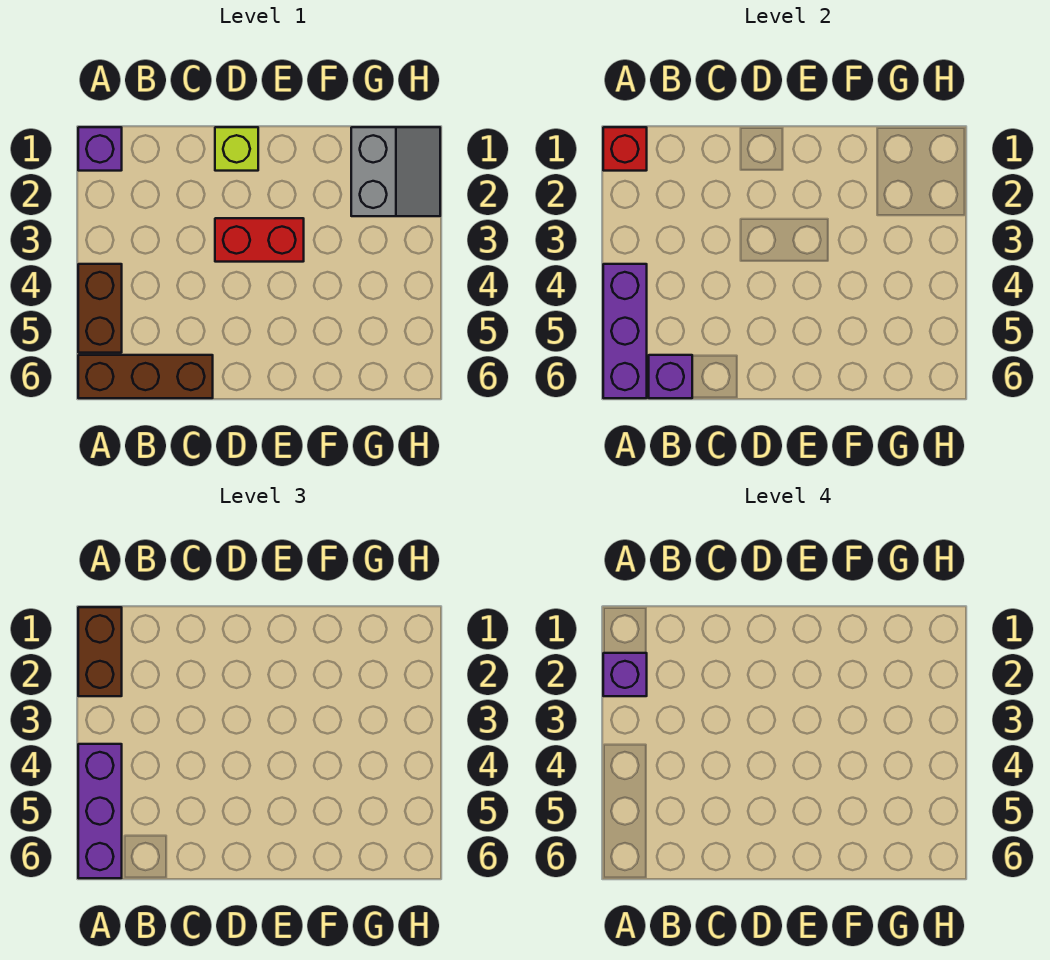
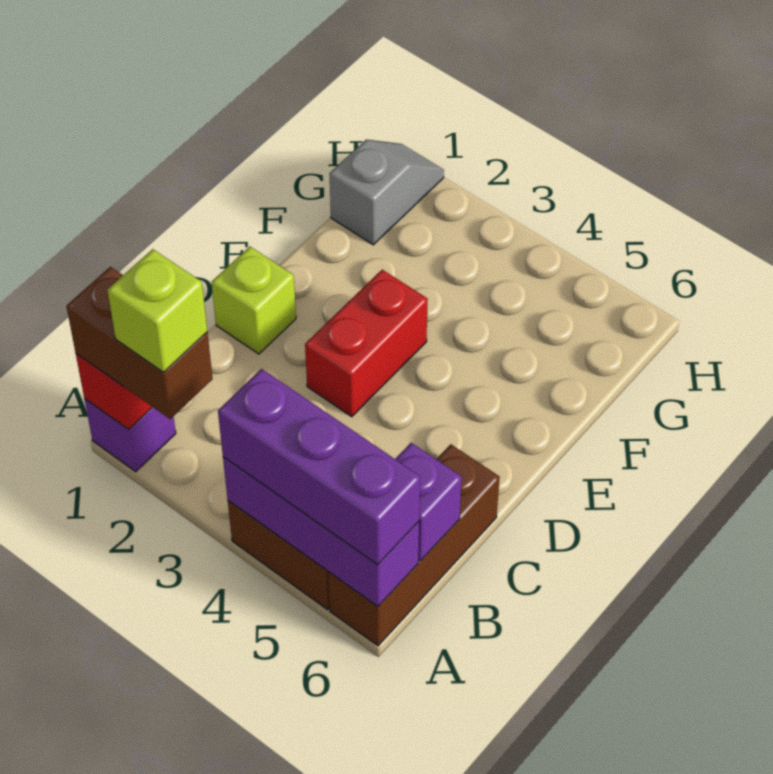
purple 1x1 brick [603,653,647,696] -> lime 1x1 brick [107,249,207,372]
grey 2x2 slope [351,127,440,216] -> grey 1x2 slope [329,140,444,245]

